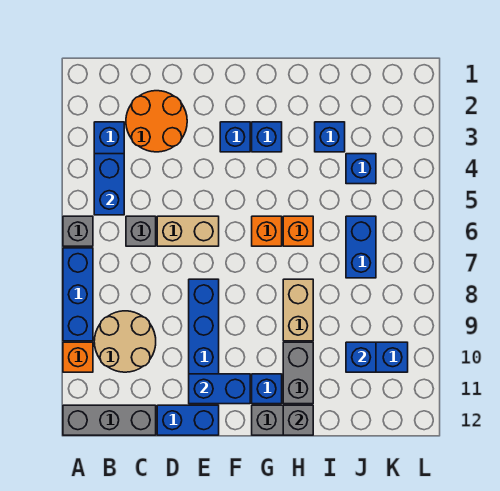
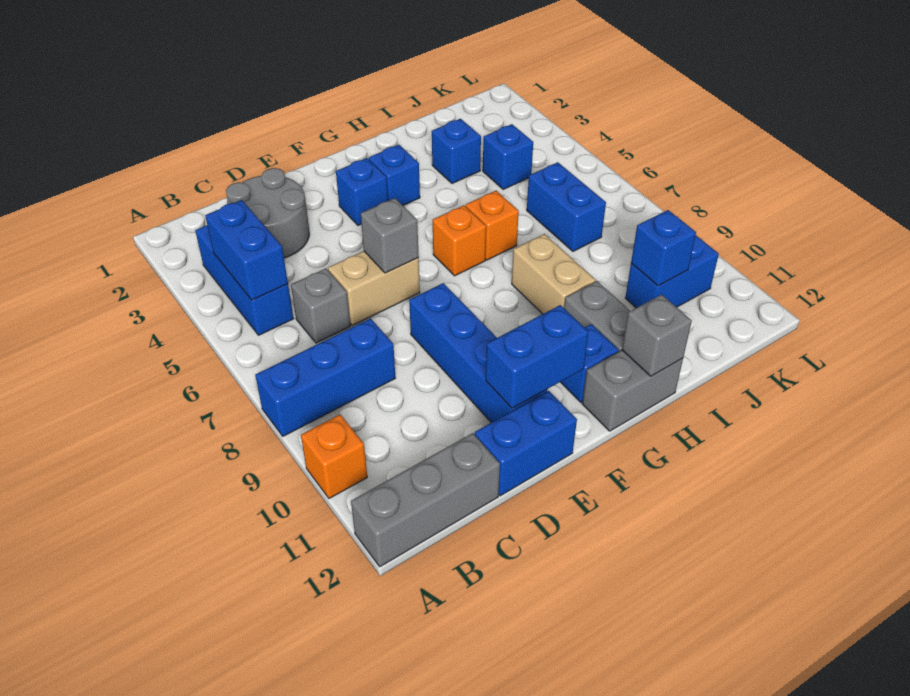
grey 1x1 brick [63,216,93,246] -> grey 1x1 brick moved to [361,198,419,273]
blue 1x3 brick [63,248,93,341] -> blue 1x3 brick turned to [255,318,395,436]
tan 2x2 round brick [94,311,156,372] -> none
orange 2x2 round brick [126,91,187,152] -> grey 2x2 round brick [226,168,309,258]

